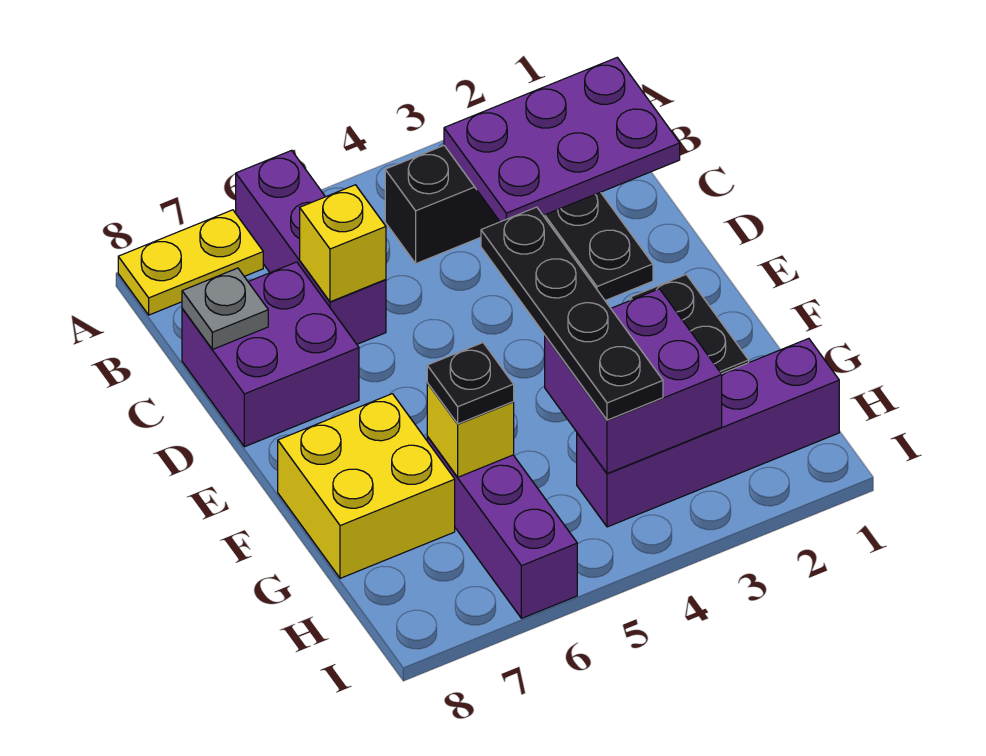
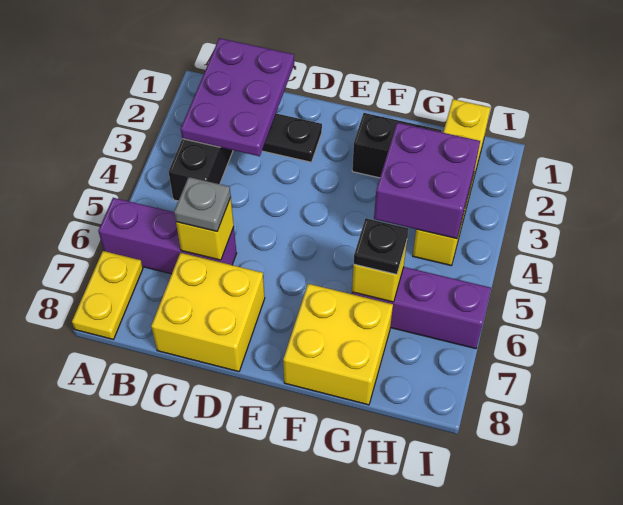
purple 2x2 brick [182,262,359,447] -> yellow 2x2 brick [151,253,265,372]
grey 1x1 plate [182,268,268,350] -> grey 1x1 plate moved to [174,177,231,231]
black 1x4 plate [481,207,663,420] -> none
purple 1x4 brick [577,338,839,527] -> yellow 1x4 brick [413,99,490,266]

